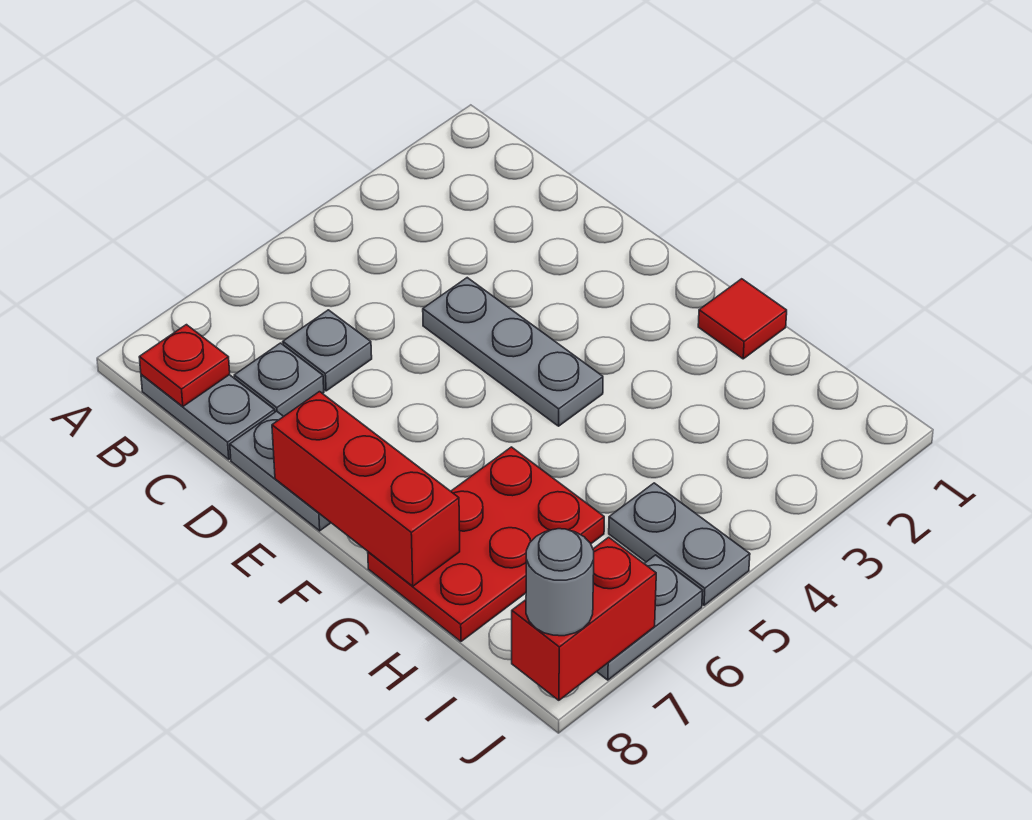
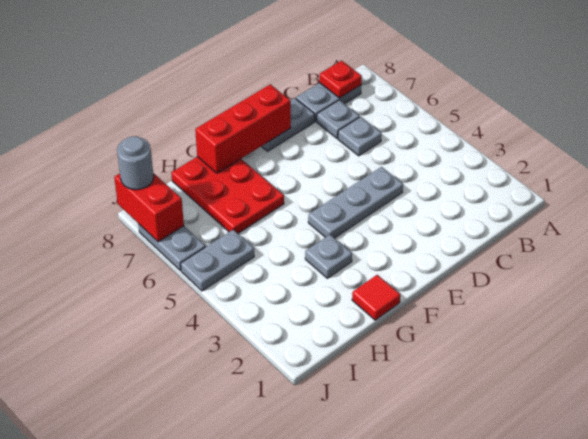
none -> grey 1x1 plate [305,235,352,278]

